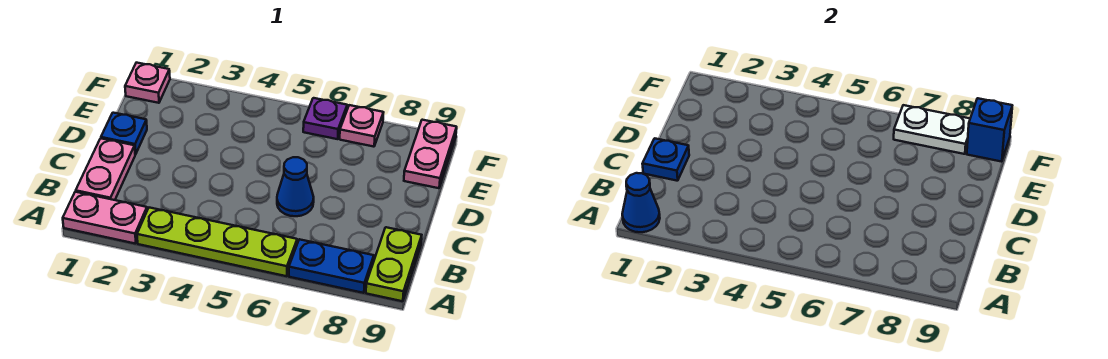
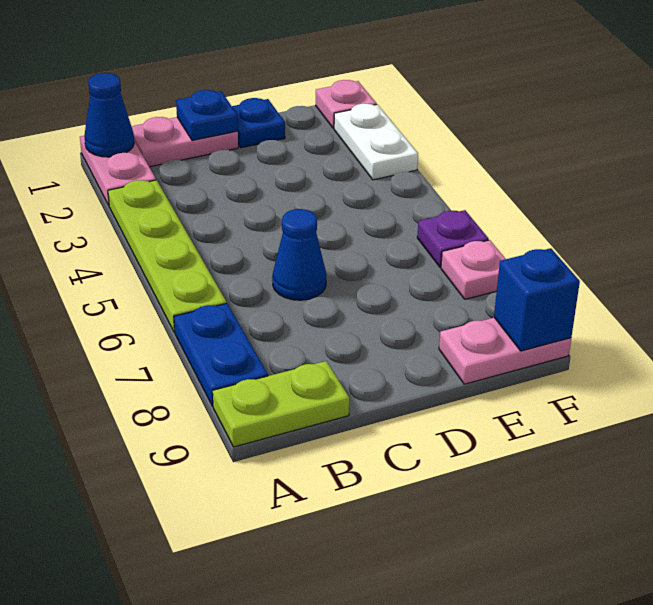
white 1x2 plate [894,105,970,154] -> white 1x2 plate moved to [334,104,418,180]

